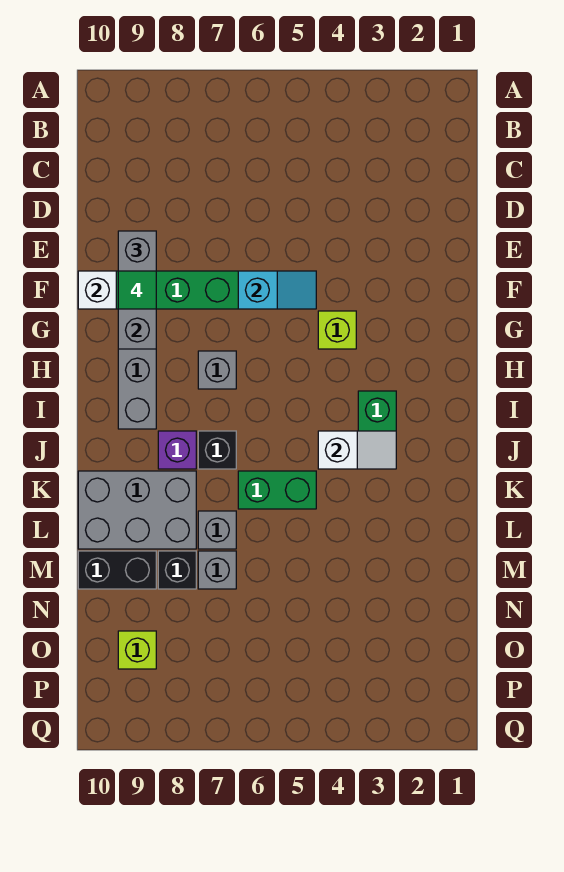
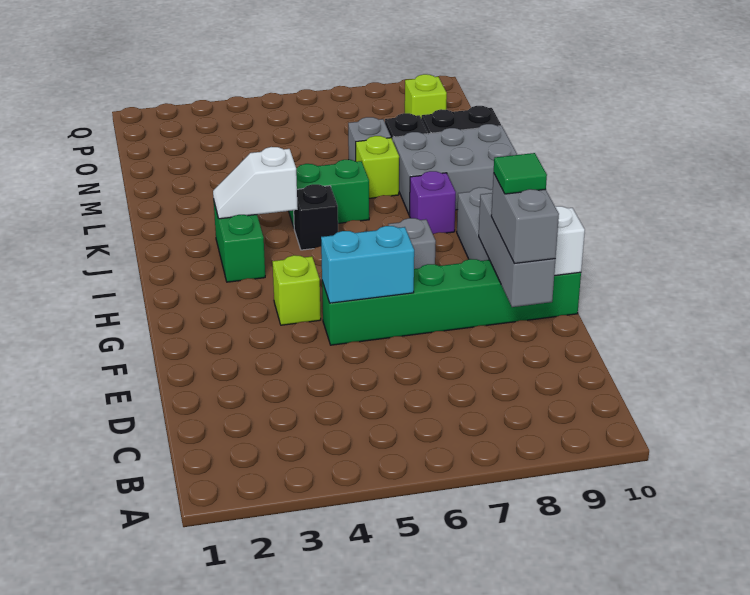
cyan 1x2 slope [238,271,316,309] -> cyan 1x2 brick [321,226,414,303]
black 1x1 brick [198,431,236,469] -> black 1x1 brick moved to [294,184,338,250]
grey 1x1 brick [198,511,236,549] -> lime 1x1 brick [356,136,399,198]

